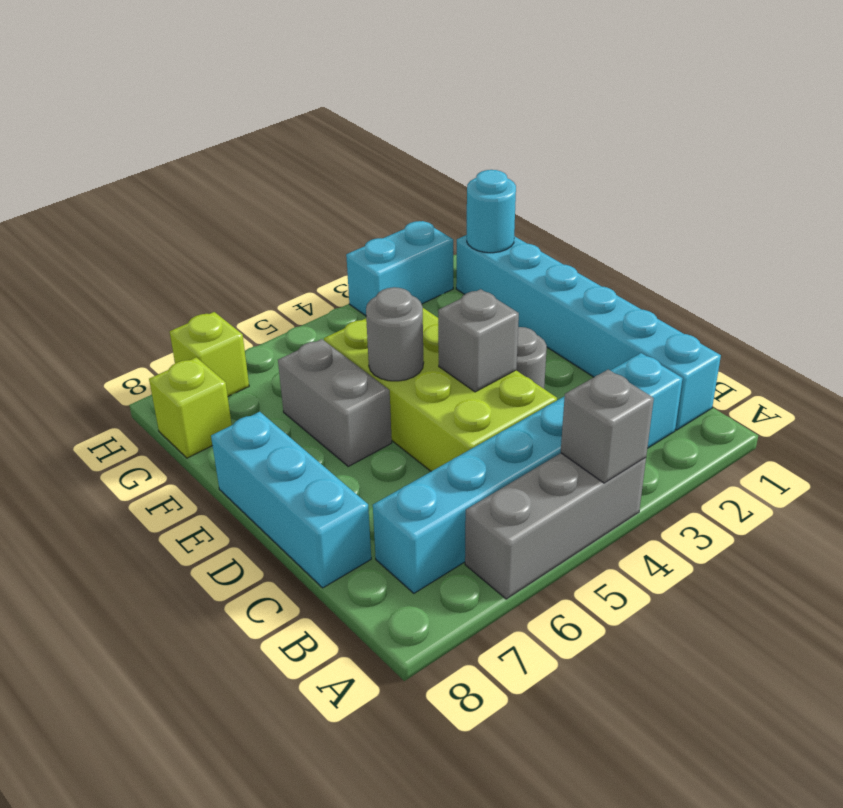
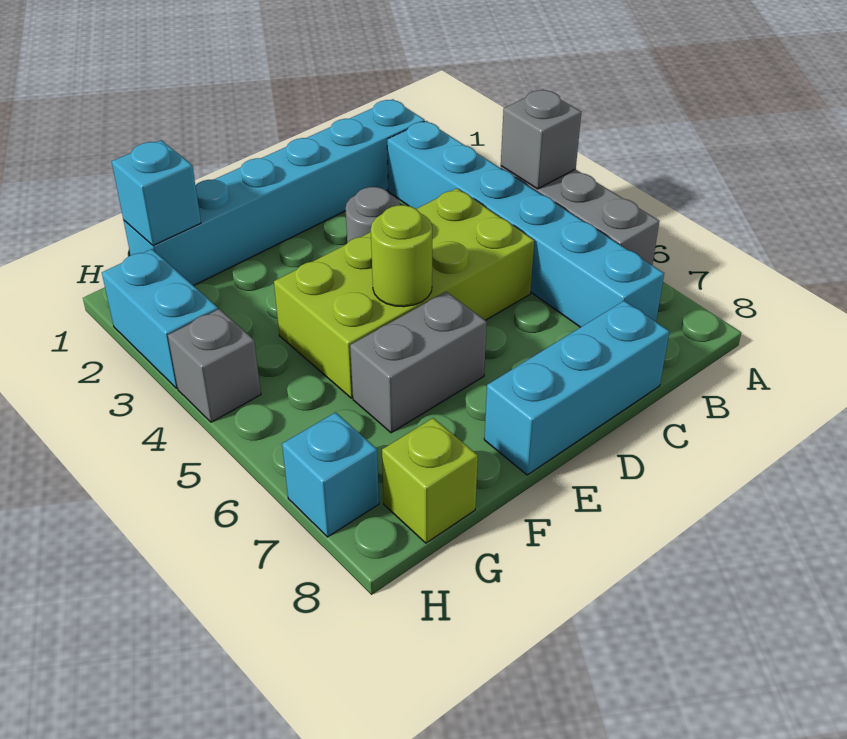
grey 1x1 brick [438,289,519,392] -> grey 1x1 brick moved to [168,309,261,422]
grey 1x1 round brick [366,287,424,381] -> lime 1x1 round brick [371,205,432,307]
cyan 1x1 round brick [467,170,516,253] -> cyan 1x1 brick [112,140,201,245]
lime 1x1 brick [170,312,249,396] -> cyan 1x1 brick [282,412,379,537]

